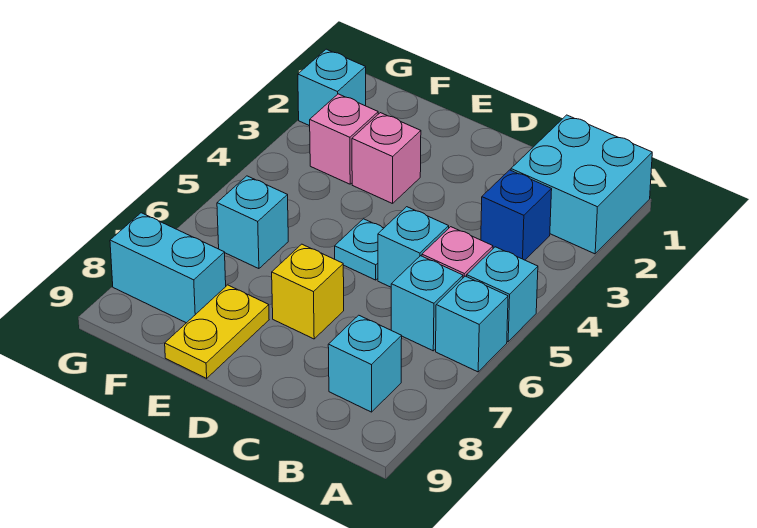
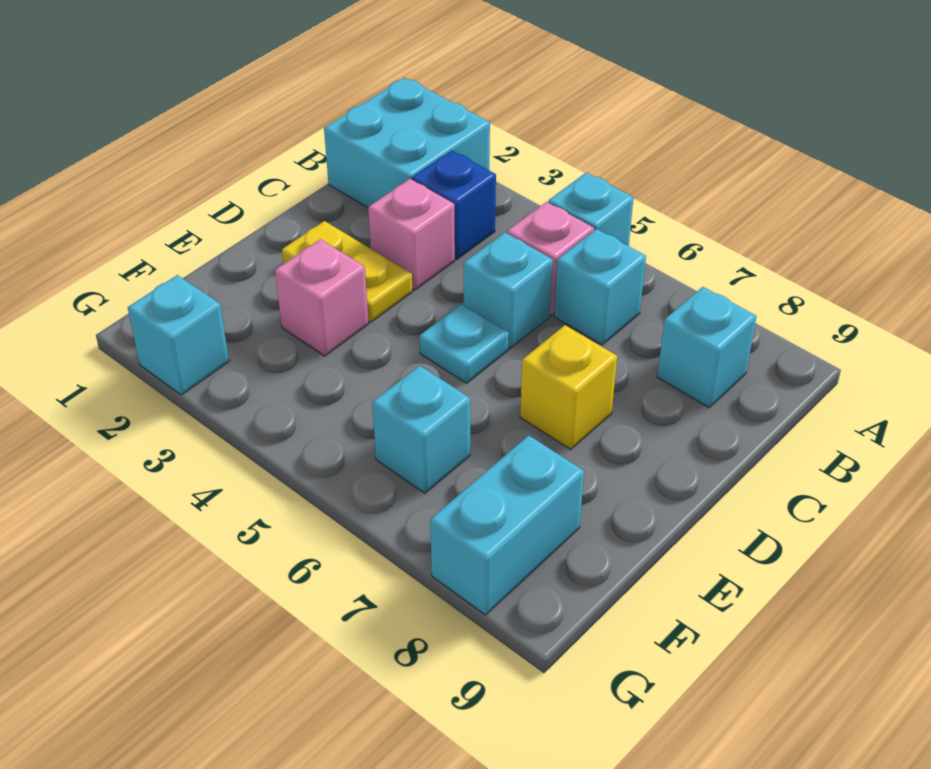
cyan 1x1 brick [436,276,508,372] -> none
yellow 1x2 plate [165,285,269,378] -> yellow 1x2 plate moved to [282,221,412,322]
pink 1x1 brick [310,94,378,184] -> pink 1x1 brick moved to [368,179,455,290]

